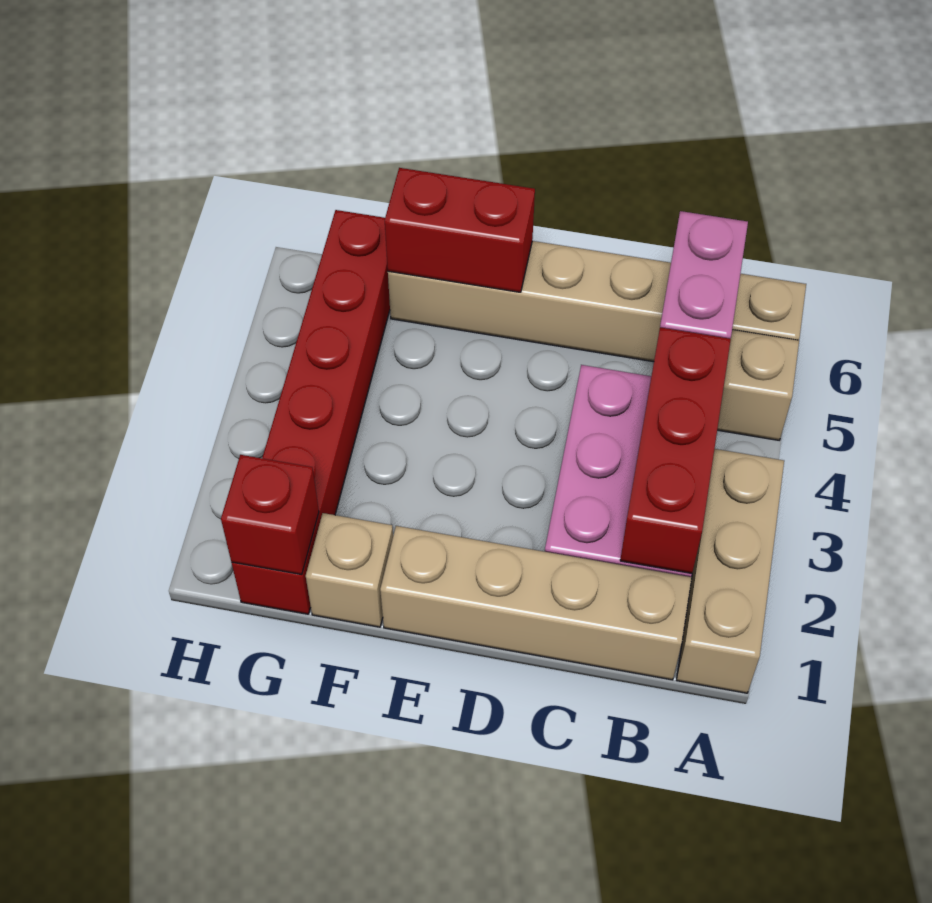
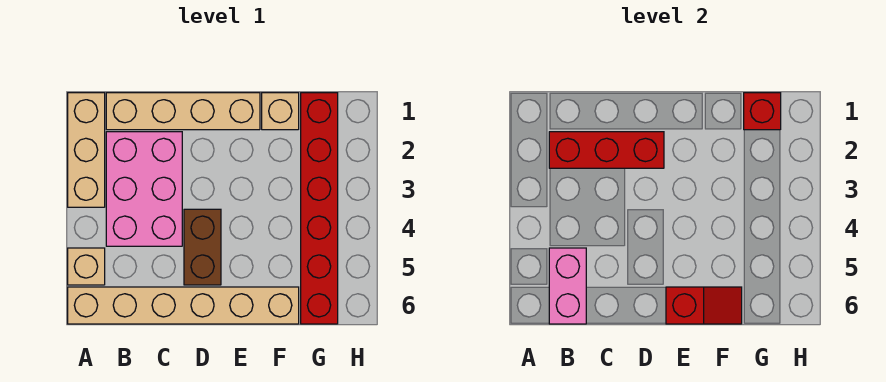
red 1x3 brick [620,327,731,573] -> red 1x3 brick turned to [549,132,664,168]
none -> brown 1x2 brick [184,209,221,285]
red 1x2 brick [385,168,535,292] -> red 1x2 slope [666,287,742,324]

